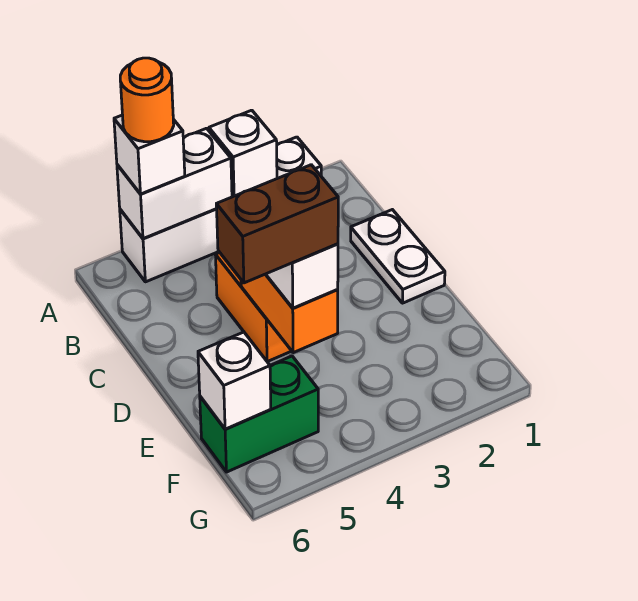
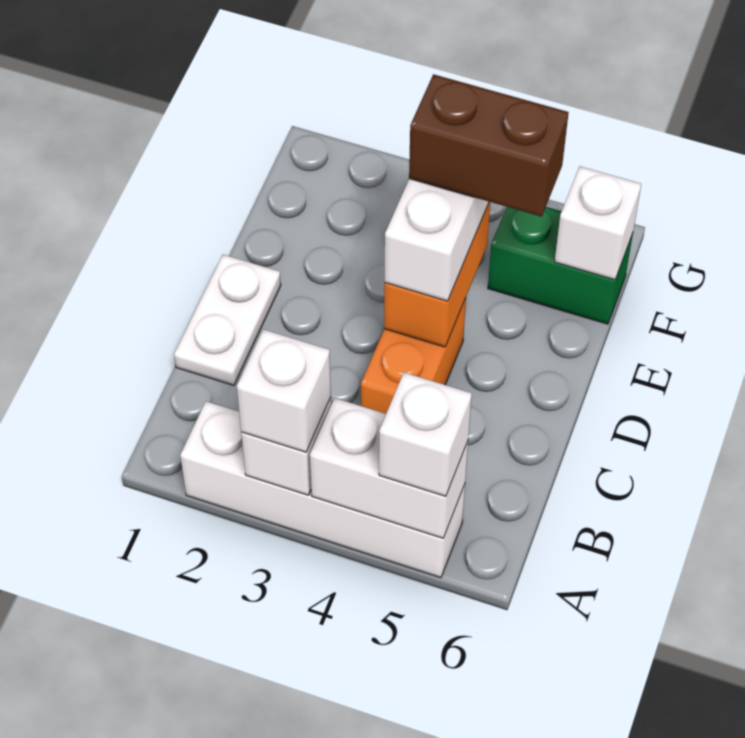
none -> white 1x1 brick [237,329,331,452]
orange 1x1 round brick [120,58,174,142] -> none

